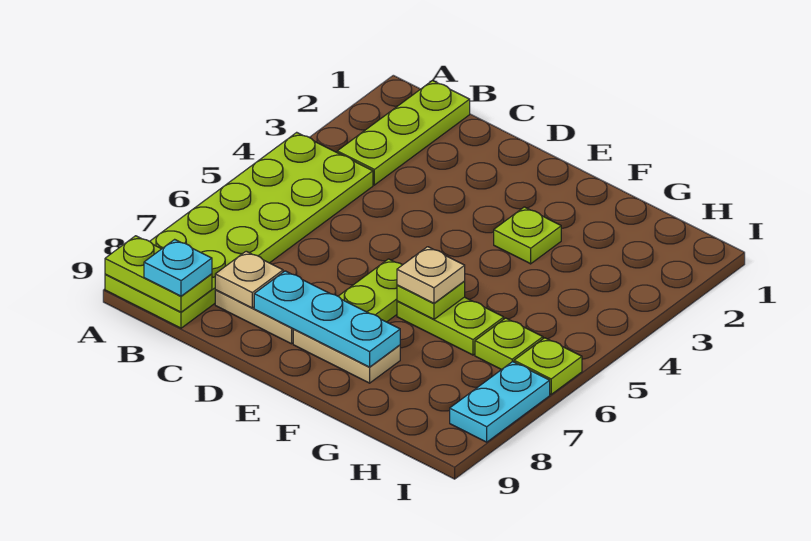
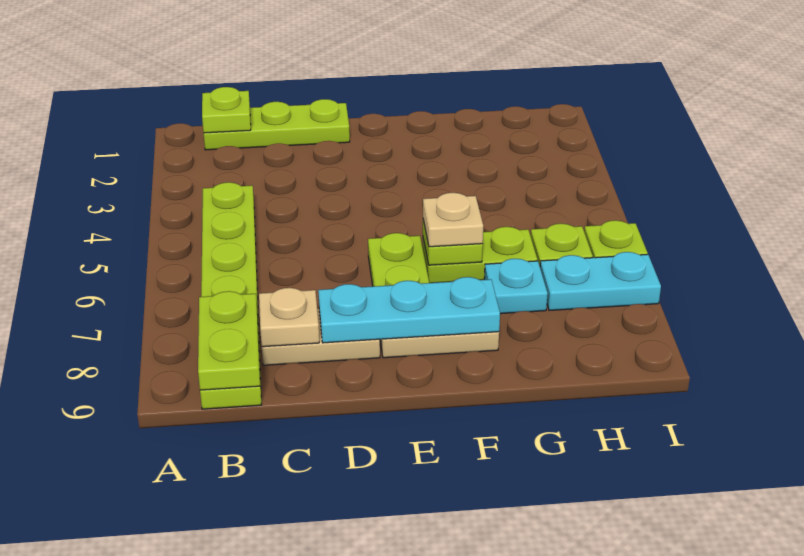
lime 2x6 plate [105,132,373,328] -> lime 1x6 plate [200,182,261,409]
lime 1x2 plate [105,236,212,312] -> lime 1x2 plate turned to [198,291,260,390]
lime 1x3 plate [337,81,470,185] -> lime 1x3 plate turned to [204,99,350,150]
cyan 1x1 plate [144,239,212,296] -> cyan 1x1 plate moved to [484,259,548,314]
lime 1x1 plate [494,207,561,264] -> lime 1x1 plate moved to [202,87,251,133]
cyan 1x2 plate [450,362,550,442] -> cyan 1x2 plate turned to [540,252,661,311]

